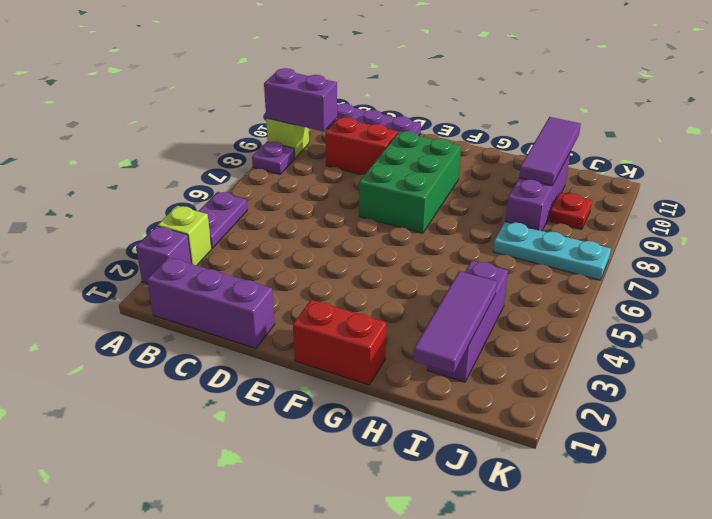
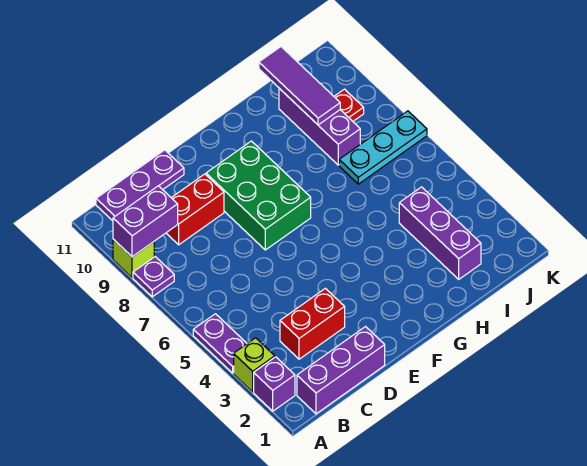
red 1x2 brick [293,300,386,385] -> red 1x2 brick moved to [280,288,345,359]
purple 1x3 tile [413,271,497,373] -> none

